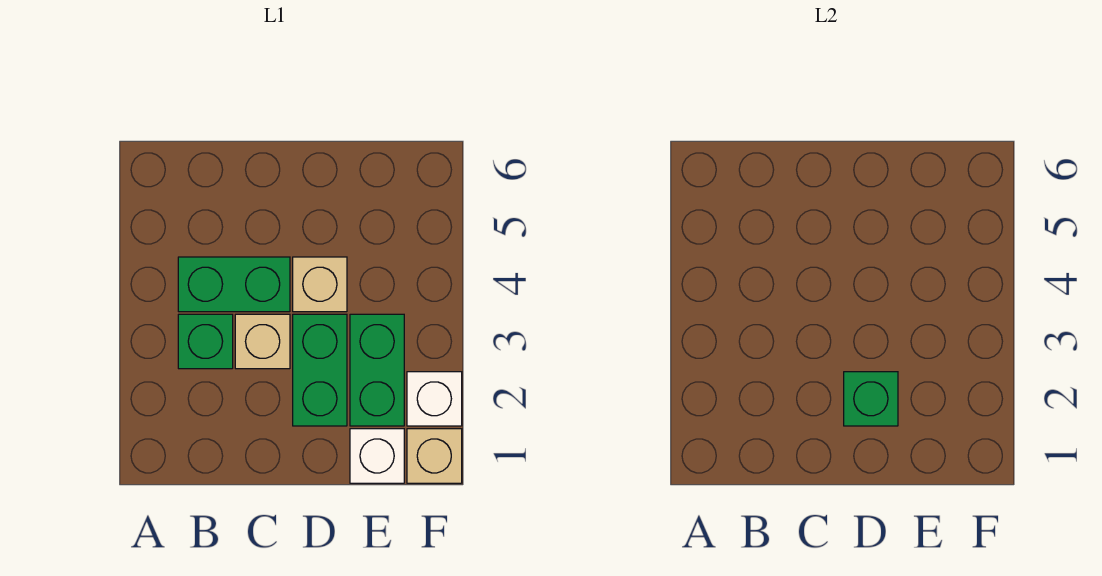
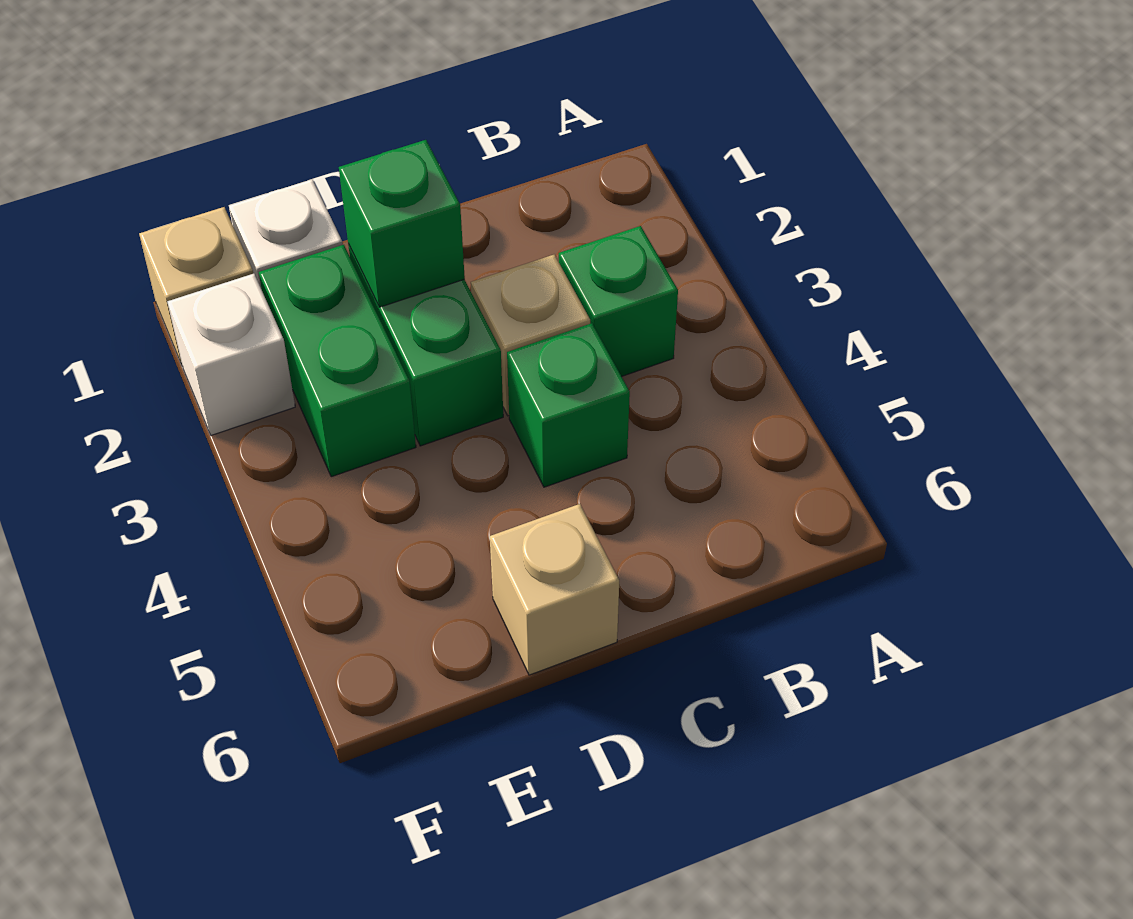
green 1x2 brick [178,257,290,312] -> green 1x1 brick [507,323,630,487]
tan 1x1 brick [293,257,347,312] -> tan 1x1 brick moved to [490,504,619,675]

